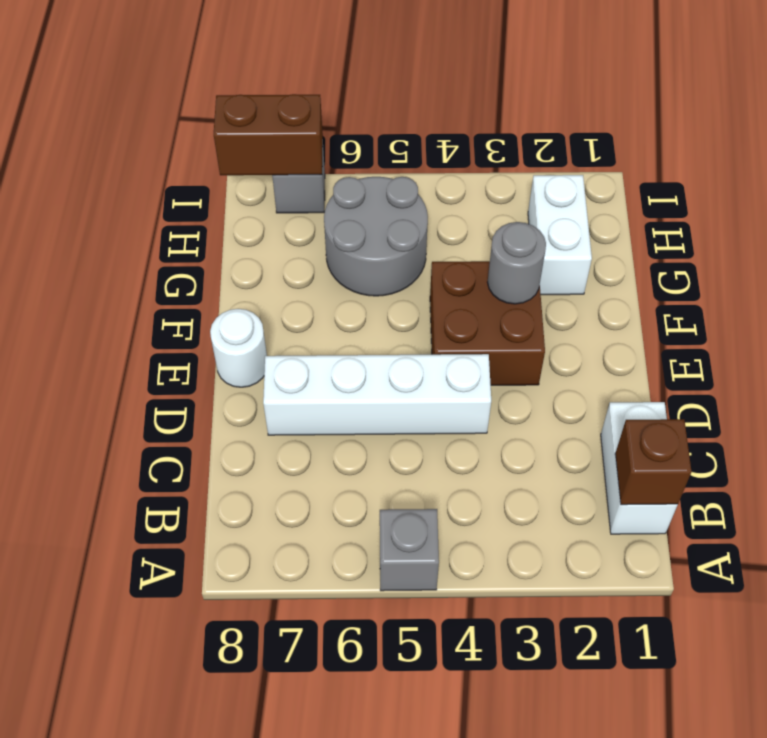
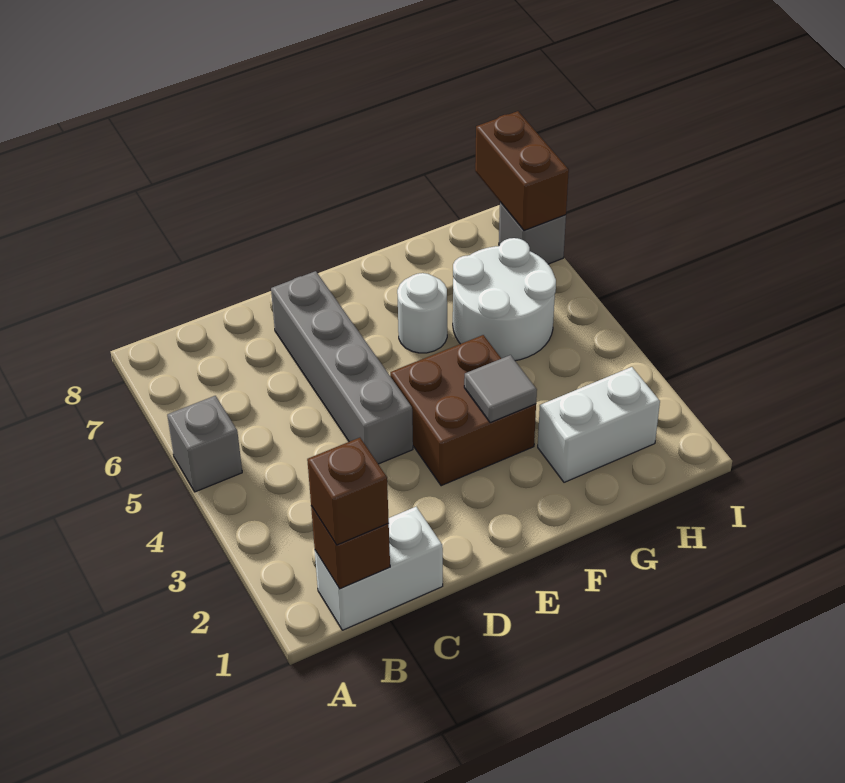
none -> brown 1x1 brick [307,438,389,545]
white 1x4 brick [263,354,491,435] -> grey 1x4 brick [271,271,413,464]
white 1x1 round brick [210,309,267,387] -> white 1x1 round brick moved to [397,273,447,353]
grey 1x1 round brick [487,222,546,304] -> grey 1x1 tile [464,355,537,423]
grey 2x2 round brick [324,177,428,296] -> white 2x2 round brick [453,238,556,361]

